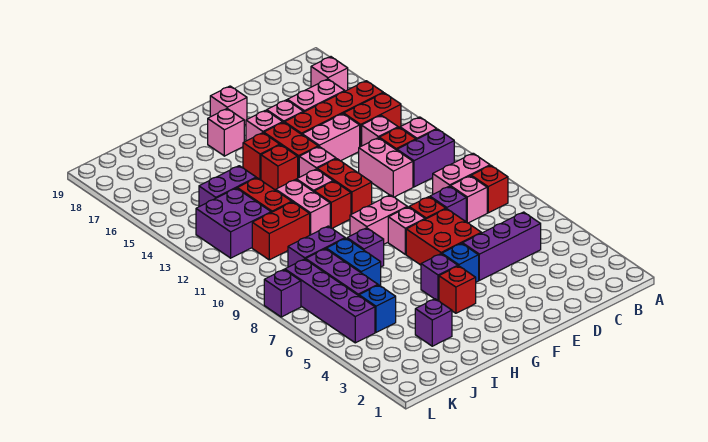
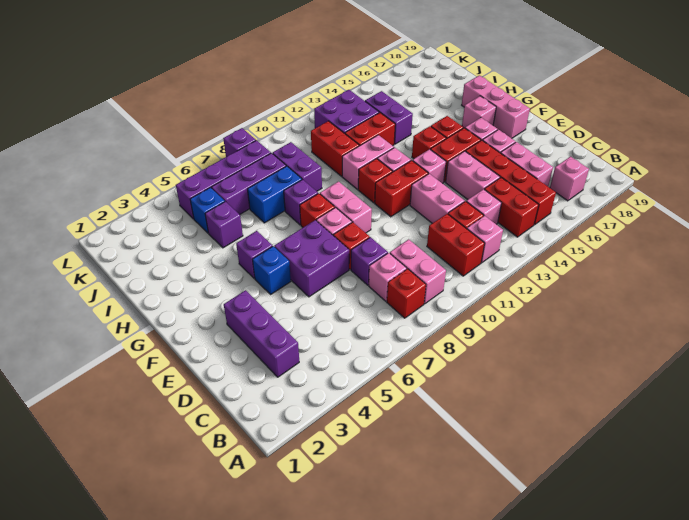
purple 1x2 brick [397,129,454,187] -> red 1x2 brick [427,214,485,276]
purple 1x3 brick [463,212,541,280] -> purple 1x3 brick moved to [224,290,299,377]
pink 1x2 brick [359,138,413,197] -> pink 1x2 brick turned to [410,174,465,223]
red 2x2 brick [406,209,481,265] -> purple 2x2 brick [274,220,349,297]
pink 1x1 brick [210,86,247,125] -> pink 1x3 brick [462,75,530,138]
red 1x1 brick [439,266,476,313] -> red 1x1 brick moved to [300,193,335,227]
purple 1x1 brick [415,299,452,346] -> purple 1x1 brick moved to [205,202,243,248]

